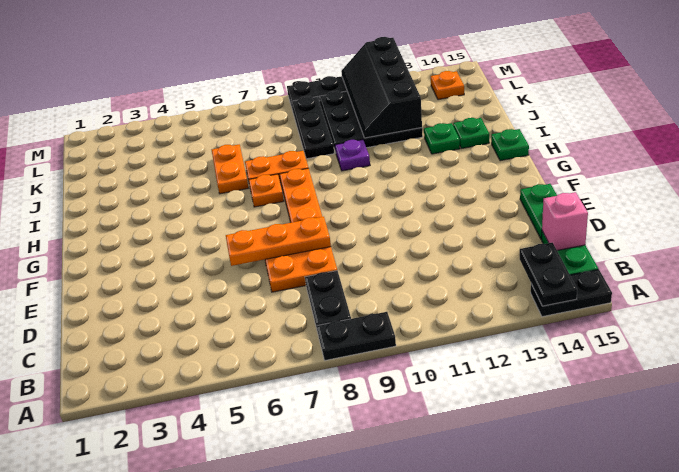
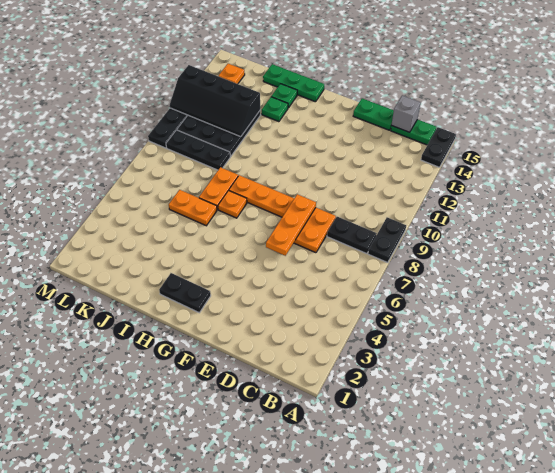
black 1x2 plate [520,243,577,306] -> black 1x2 plate moved to [159,273,211,313]
pink 1x1 brick [542,192,588,250] -> grey 1x1 brick [391,95,421,132]
green 1x1 plate [491,129,529,161] -> green 1x3 plate [263,64,324,102]
purple 1x1 plate [335,140,370,171] -> none

